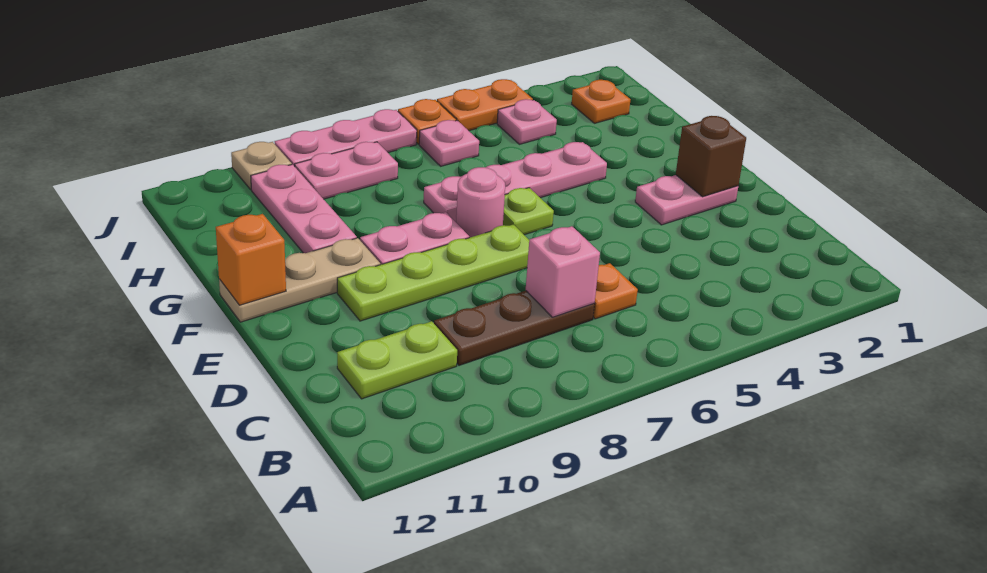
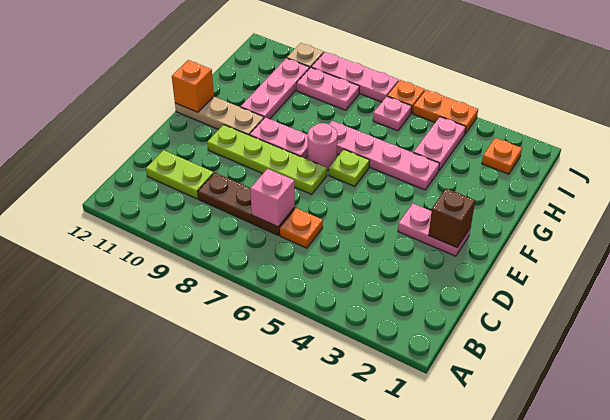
pink 1x1 plate [497,99,557,144] -> pink 1x2 plate [413,117,466,170]

